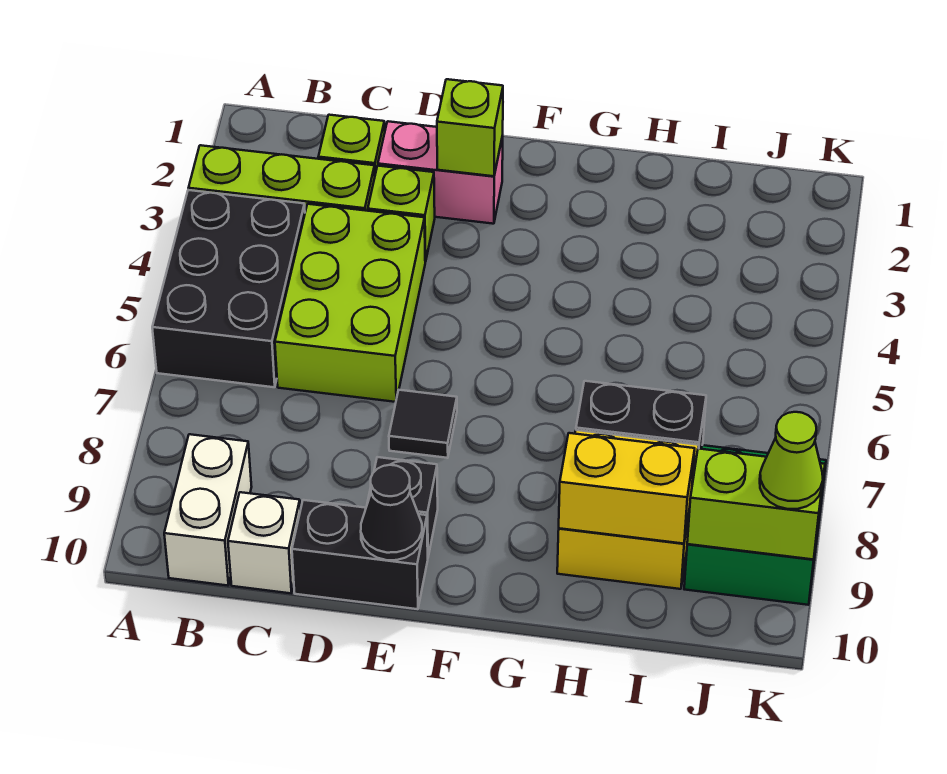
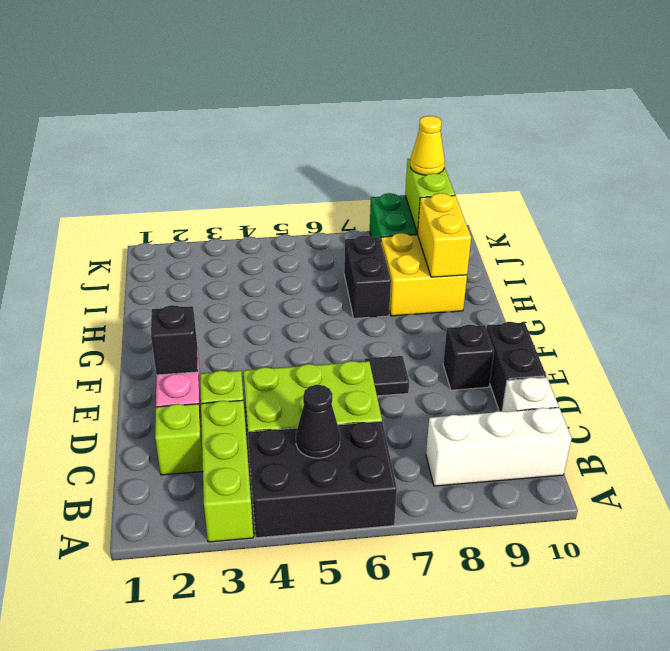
white 1x2 brick [164,434,252,586] -> white 1x3 brick [426,407,572,486]
lime 1x1 brick [437,79,503,176] -> black 1x1 brick [151,305,198,375]
black 1x1 cone [361,465,422,560] -> black 1x1 cone moved to [296,385,340,458]
lime 1x1 cone [760,412,823,509] -> yellow 1x1 cone [410,116,445,175]

